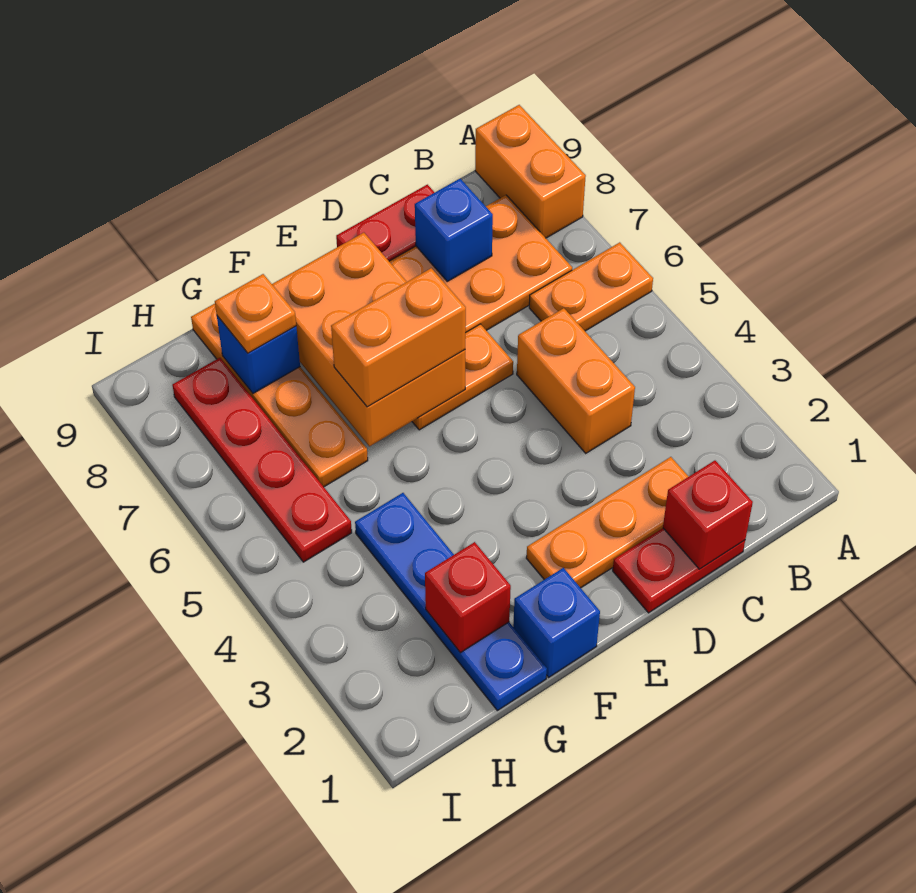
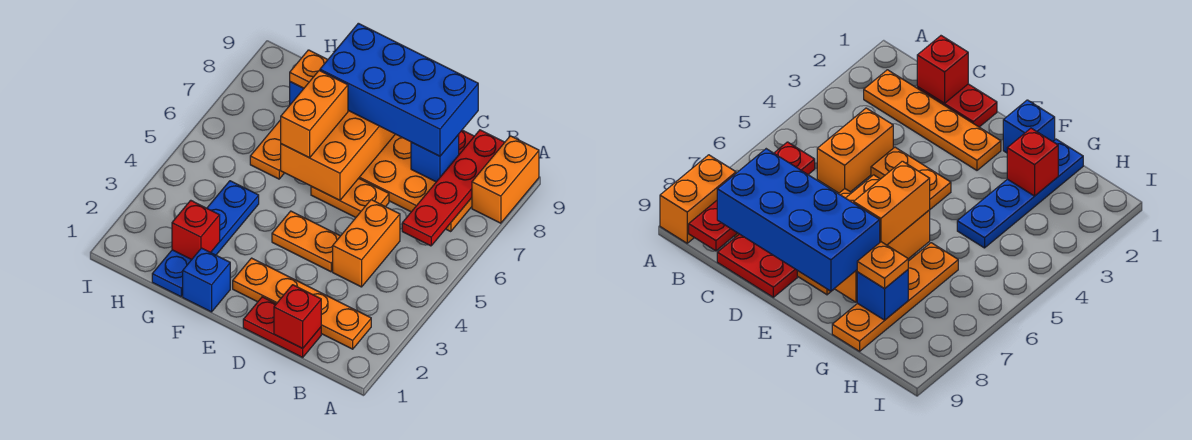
orange 1x2 plate [529,242,653,331] -> orange 1x2 plate moved to [272,211,340,272]
orange 1x3 plate [526,457,689,588] -> orange 1x4 plate [233,258,371,349]
none -> blue 2x4 brick [320,23,478,156]
orange 1x2 brick [331,268,466,407] -> orange 1x2 brick turned to [281,71,348,158]
red 1x4 plate [172,358,352,562] -> red 1x4 plate moved to [402,130,505,246]

